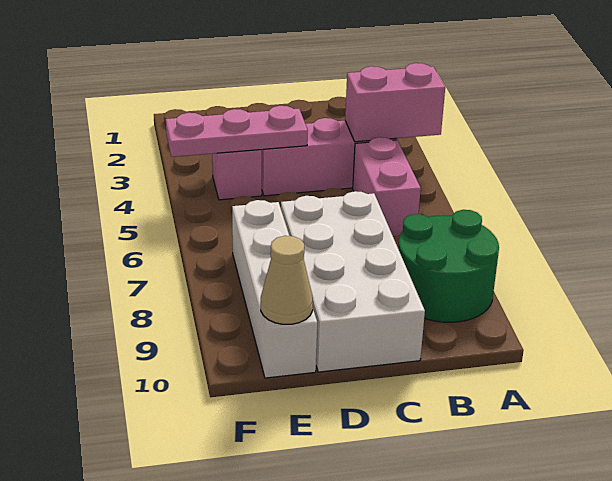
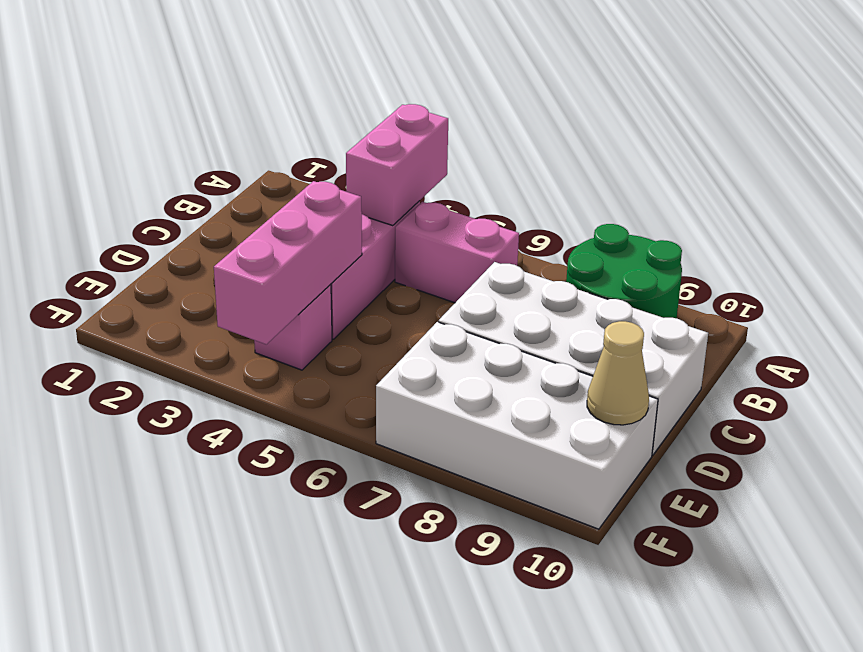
pink 1x3 plate [166,106,308,157] -> pink 1x3 brick [214,181,362,344]
white 1x4 brick [232,200,317,378] -> white 2x4 brick [376,322,658,529]

